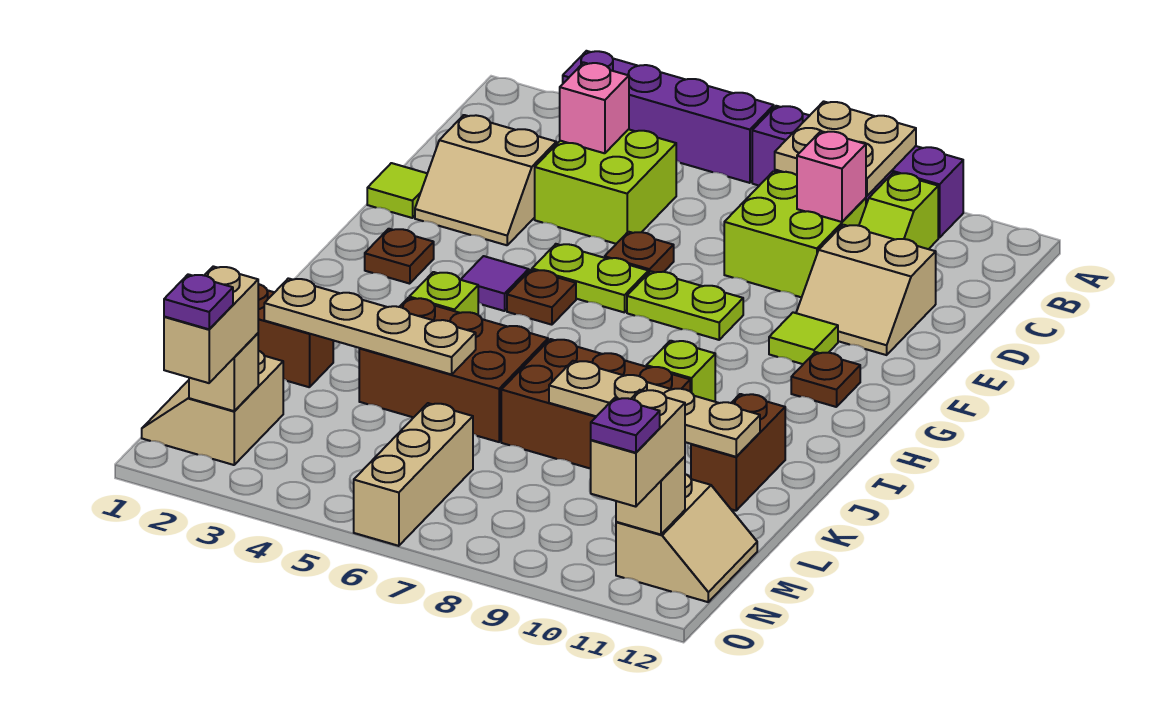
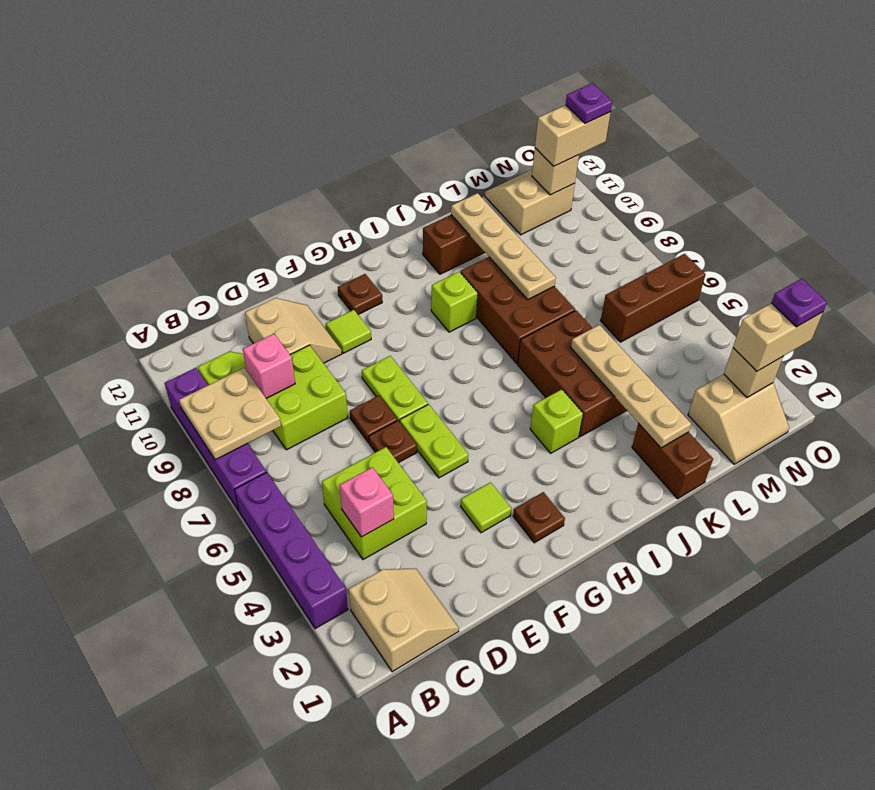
tan 2x2 slope [415,115,556,245] -> tan 2x2 slope moved to [349,568,459,672]
lime 1x1 tile [367,163,427,218] -> lime 1x1 tile moved to [461,482,511,533]
purple 1x1 tile [461,256,529,311] -> none
brown 1x1 plate [507,270,576,325] -> brown 1x1 plate moved to [350,396,397,442]
tan 1x3 brick [354,403,473,546] -> brown 1x3 brick [601,254,706,342]

